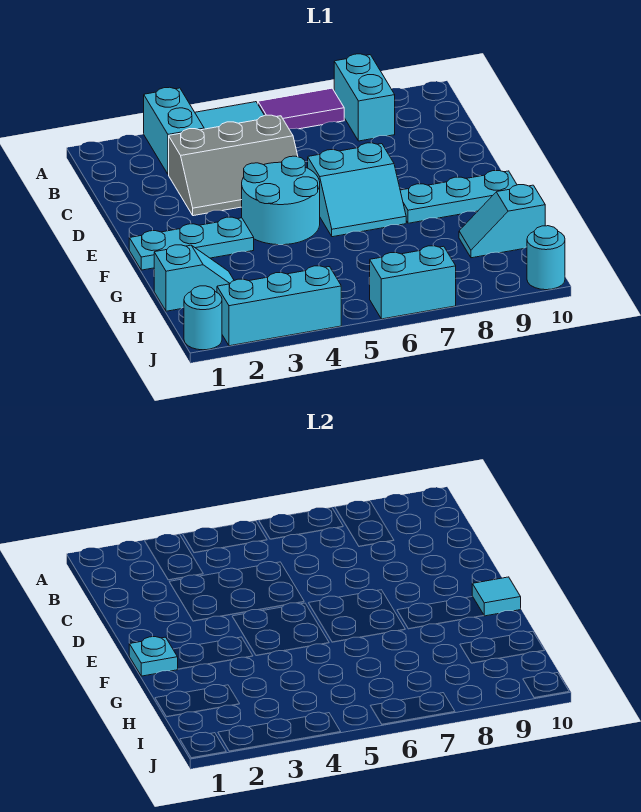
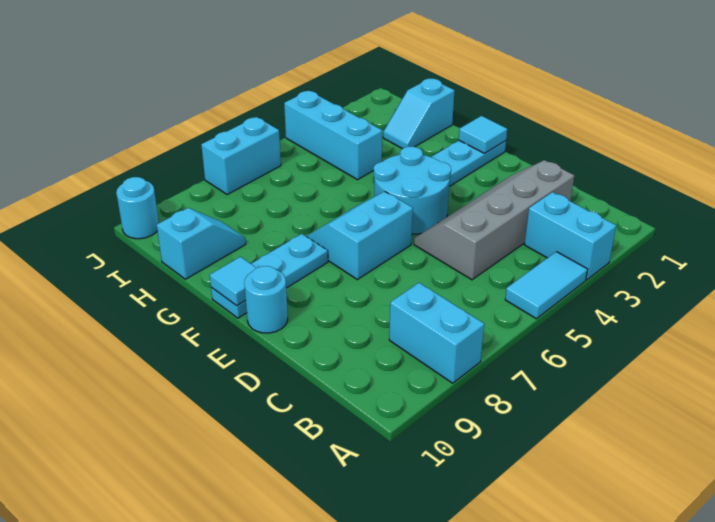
purple 1x2 tile [258,88,344,129] -> none
grey 2x3 slope [169,115,298,216] -> grey 2x4 slope [414,160,574,280]
cyan 1x1 plate [129,637,178,676] -> cyan 1x1 tile [459,116,507,153]
cyan 1x1 round brick [184,286,222,350] -> cyan 1x1 round brick moved to [244,266,288,333]
cyan 1x3 brick [217,266,341,346] -> cyan 1x3 brick turned to [284,91,382,180]

